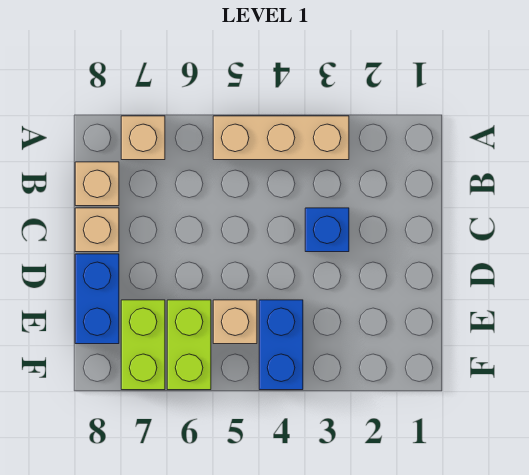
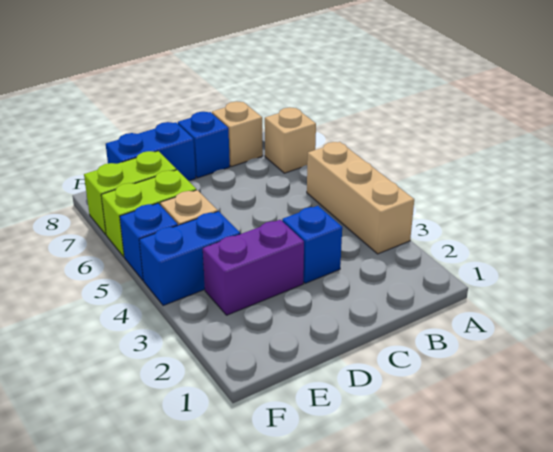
tan 1x1 brick [75,208,119,252] -> blue 1x1 brick [178,112,230,178]
none -> purple 1x2 brick [203,220,304,315]
none -> blue 1x1 brick [120,203,178,280]

